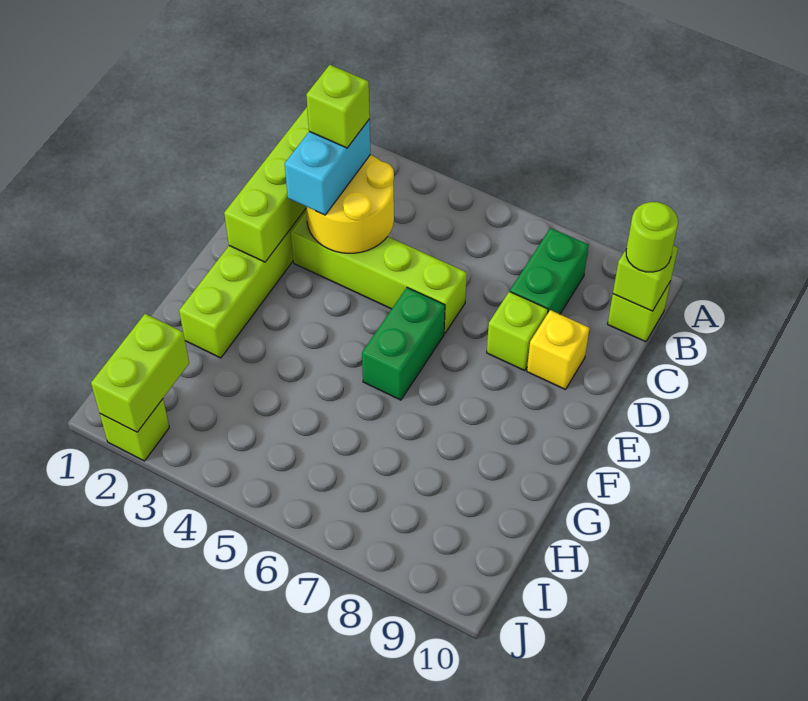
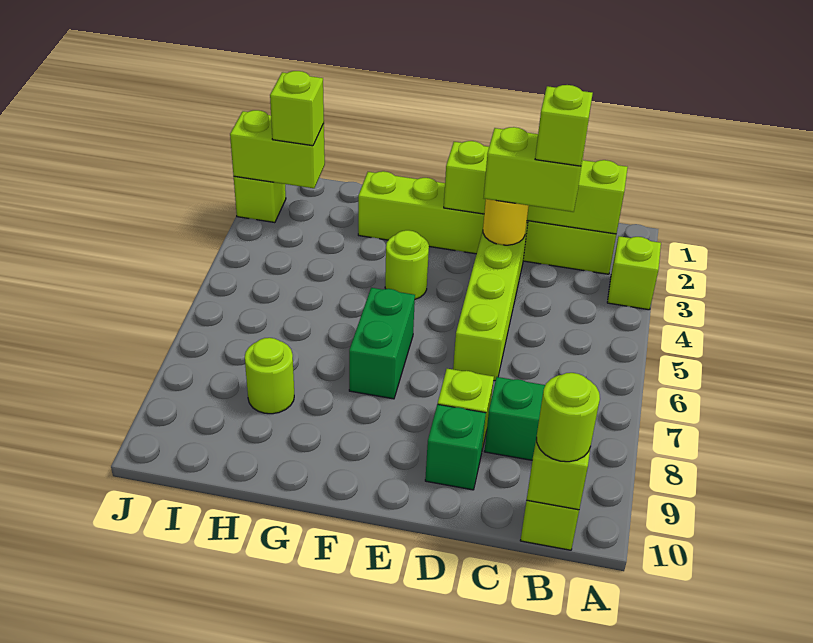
none -> lime 1x1 brick [607,236,661,310]
yellow 2x2 round brick [306,155,394,253] -> yellow 1x1 round brick [483,199,529,245]
cyan 1x2 brick [285,119,370,215] -> lime 1x2 brick [484,127,584,212]
yellow 1x1 brick [527,310,589,390] -> green 1x1 brick [425,404,486,490]
green 1x2 brick [362,288,445,400] -> green 1x2 brick turned to [349,288,415,399]
none -> lime 1x1 round brick [385,230,429,299]
none -> lime 1x1 round brick [245,338,294,414]
none -> lime 1x1 brick [270,71,324,146]

